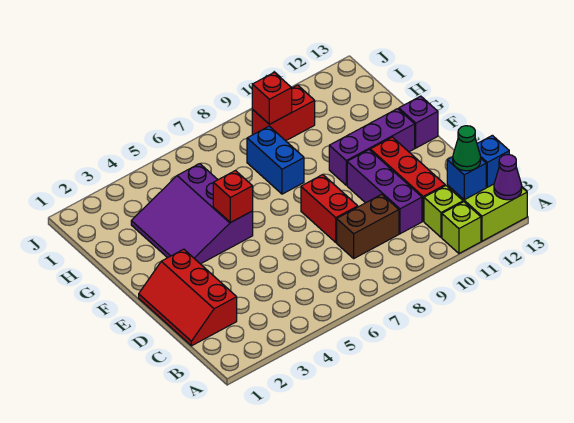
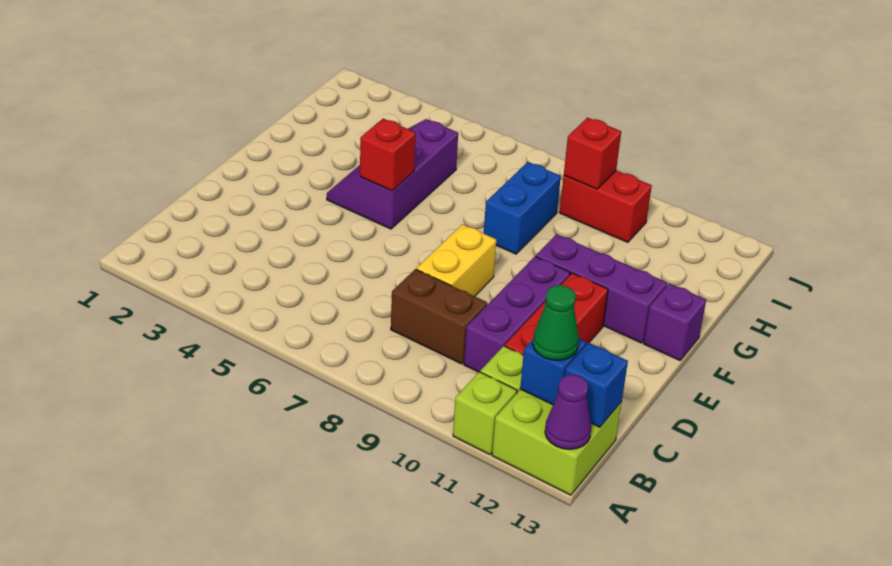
red 2x3 slope [139,249,237,346] -> none
red 1x2 brick [301,175,358,242] -> yellow 1x2 brick [417,224,496,296]
purple 3x3 slope [131,164,253,264] -> purple 2x3 slope [327,119,458,229]

